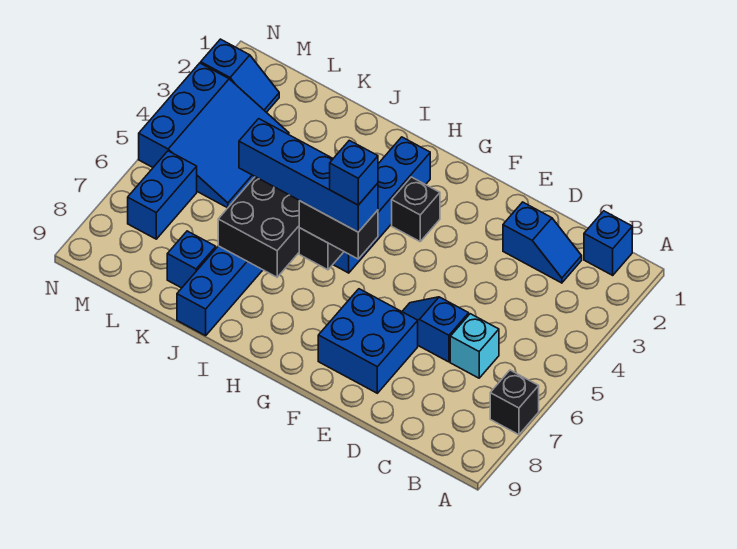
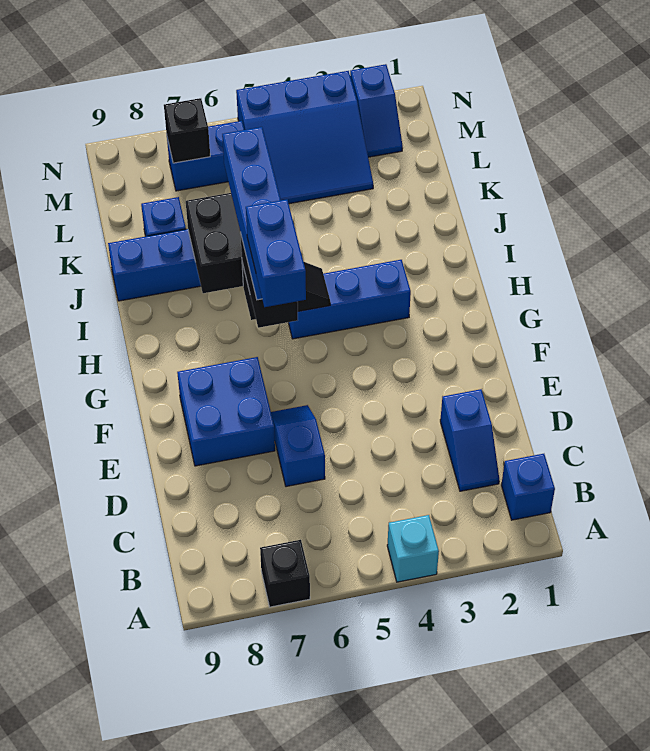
cyan 1x1 brick [450,314,499,378] -> cyan 1x1 brick moved to [387,515,439,582]
black 1x1 brick [392,177,440,241] -> black 1x1 brick moved to [164,98,210,163]
blue 1x1 brick [330,140,378,205] -> blue 1x2 brick [246,199,306,307]
blue 1x4 brick [333,137,430,273] -> blue 1x3 brick [288,260,411,339]

